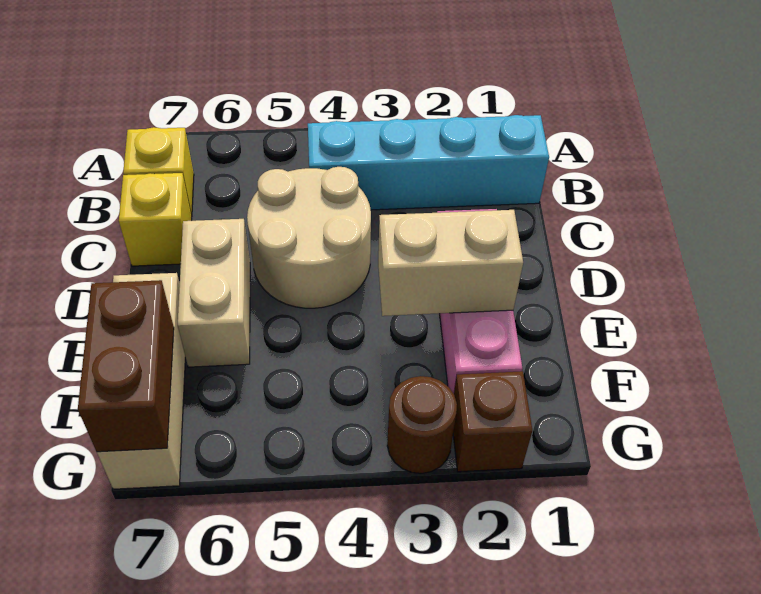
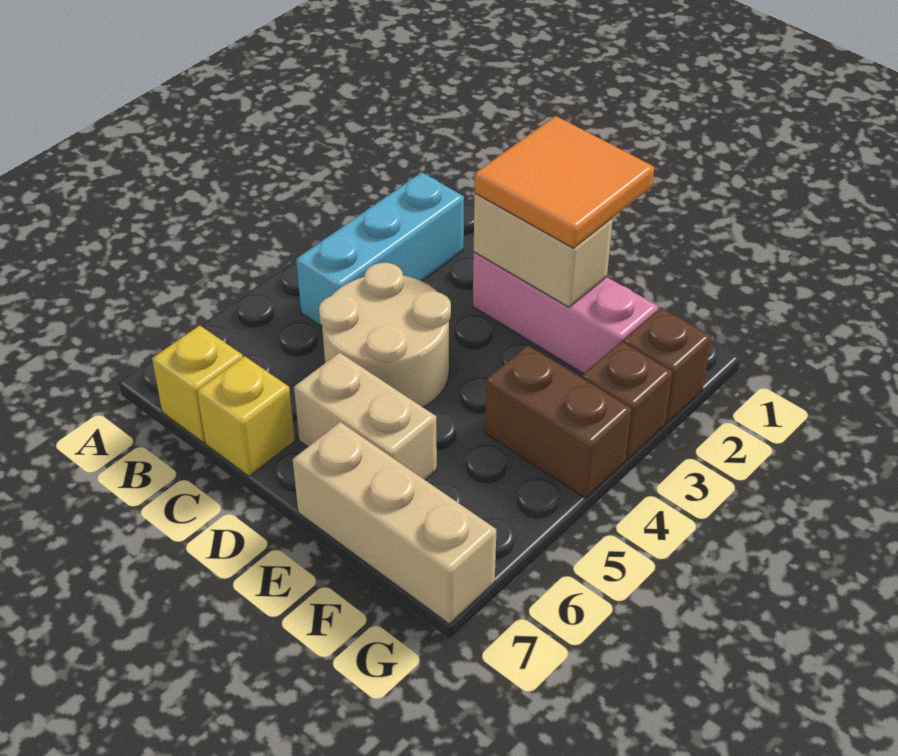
cyan 1x4 brick [308,115,549,210] -> cyan 1x3 brick [296,173,464,326]
none -> orange 2x2 tile [474,116,655,248]
tan 1x2 brick [378,210,523,316] -> tan 1x2 brick turned to [474,193,613,307]
brown 1x2 brick [78,280,174,452] -> brown 1x2 brick moved to [485,345,631,499]
brown 1x1 round brick [387,376,457,473] -> brown 1x1 brick [582,342,672,460]

